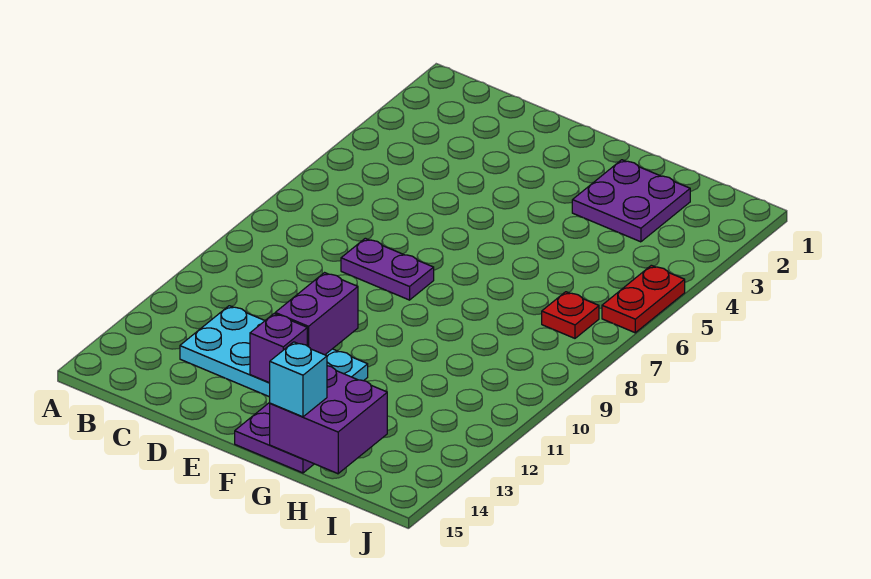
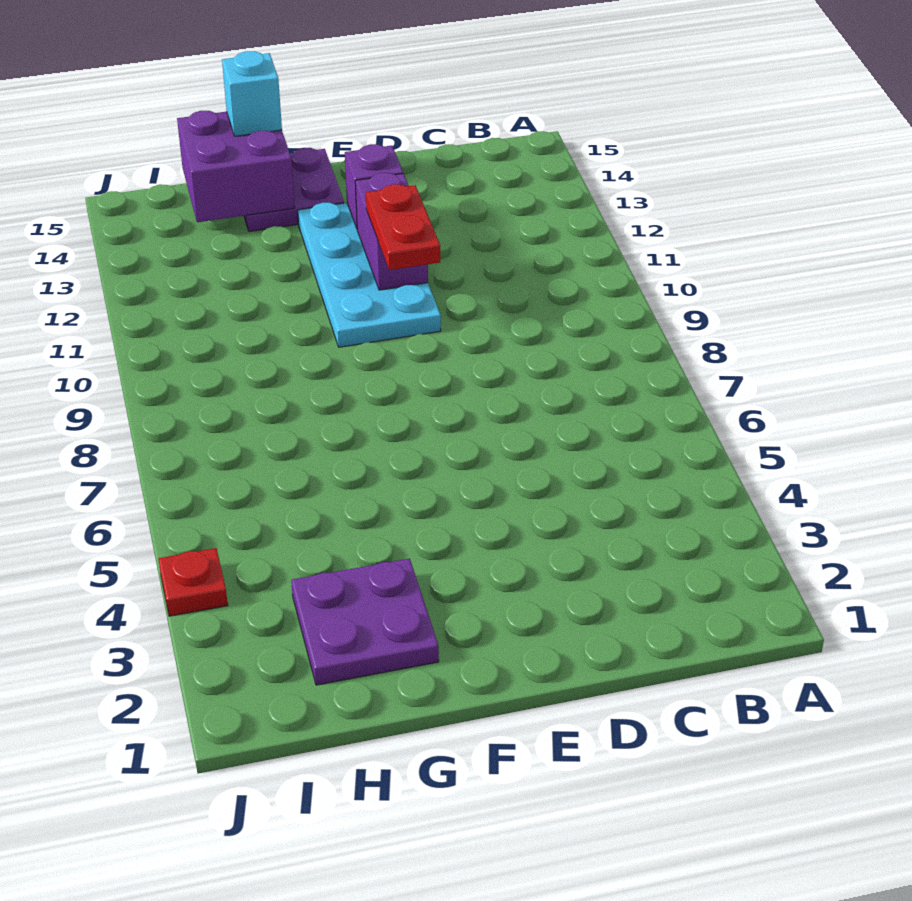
cyan 2x4 plate [180,306,368,397] -> cyan 2x4 plate turned to [298,203,441,347]
purple 1x2 plate [341,238,434,300] -> none
red 1x1 plate [542,292,599,338] -> red 1x1 plate moved to [158,548,228,616]
red 1x2 plate [602,265,685,333] -> red 1x2 plate moved to [366,184,440,270]

